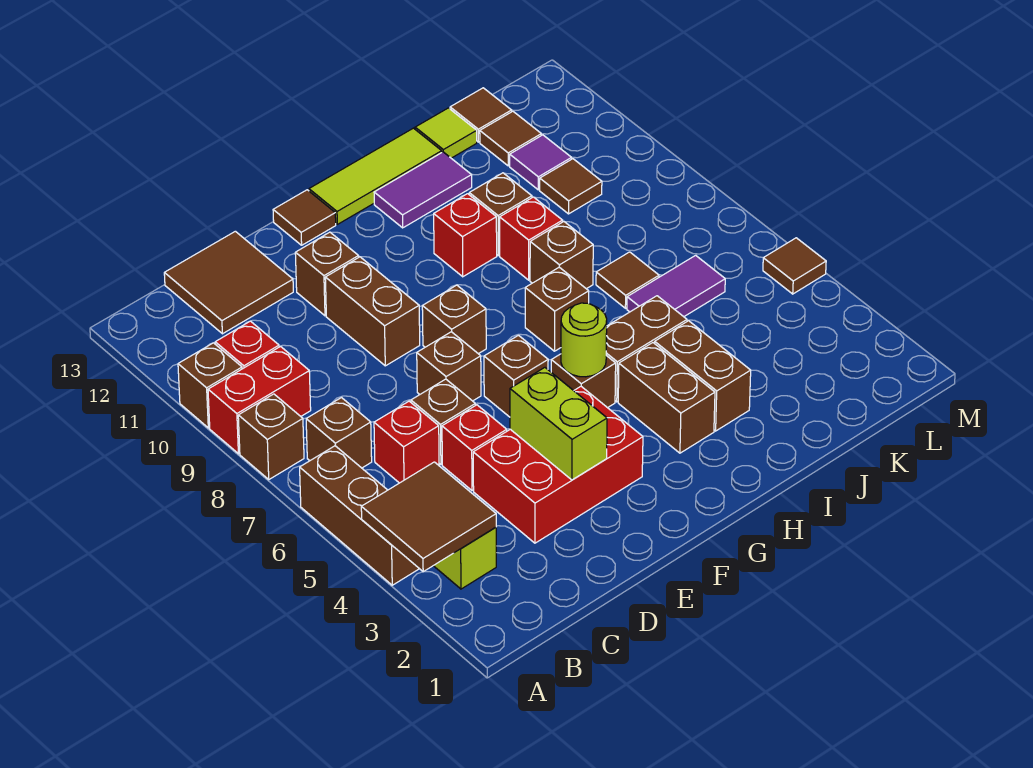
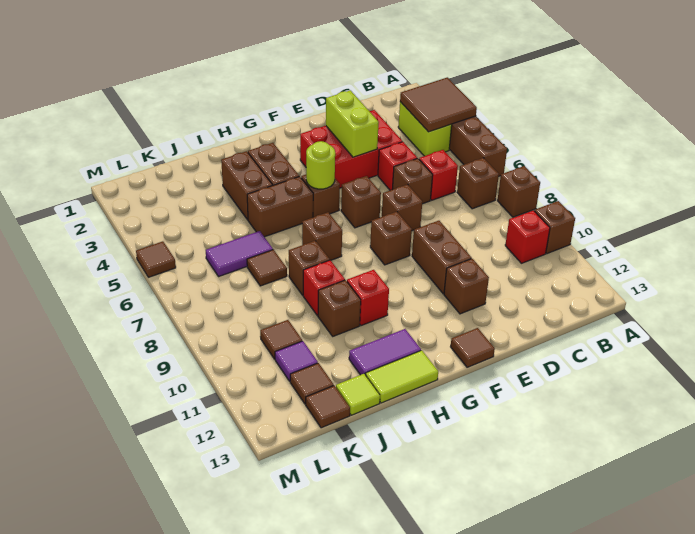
red 1x2 brick [208,346,311,454] -> none
brown 2x2 tile [164,231,293,334] -> none
lime 1x3 tile [309,128,442,224] -> lime 1x2 tile [366,350,438,403]

